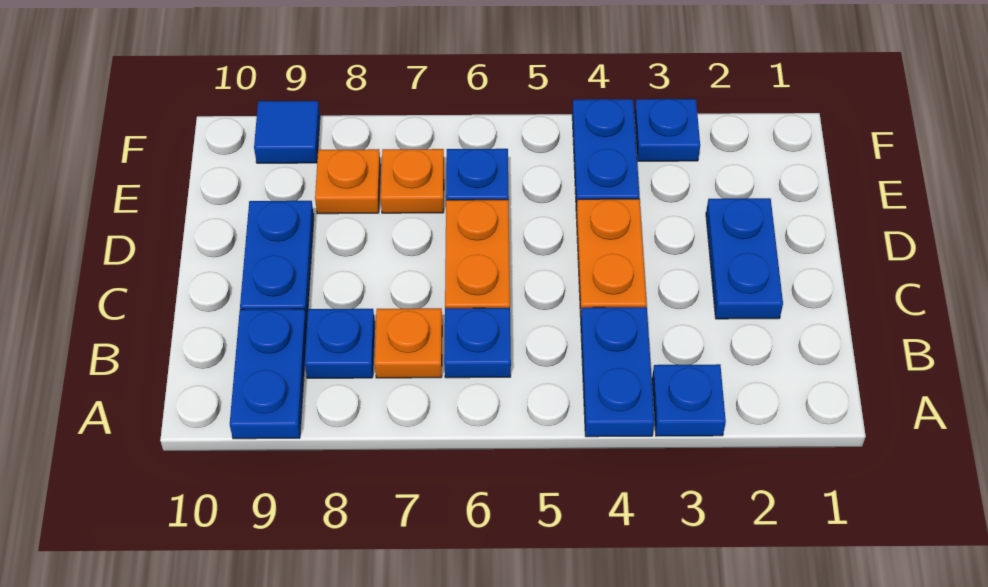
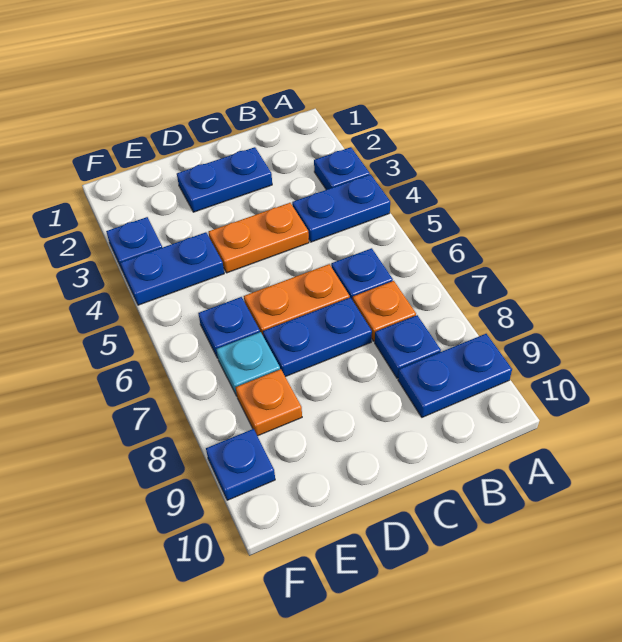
blue 1x2 plate [240,201,314,320] -> blue 1x2 plate moved to [263,298,372,377]
orange 1x1 plate [381,149,444,213] -> cyan 1x1 plate [216,332,280,396]
blue 1x1 tile [254,101,320,163] -> blue 1x1 plate [206,429,275,500]

